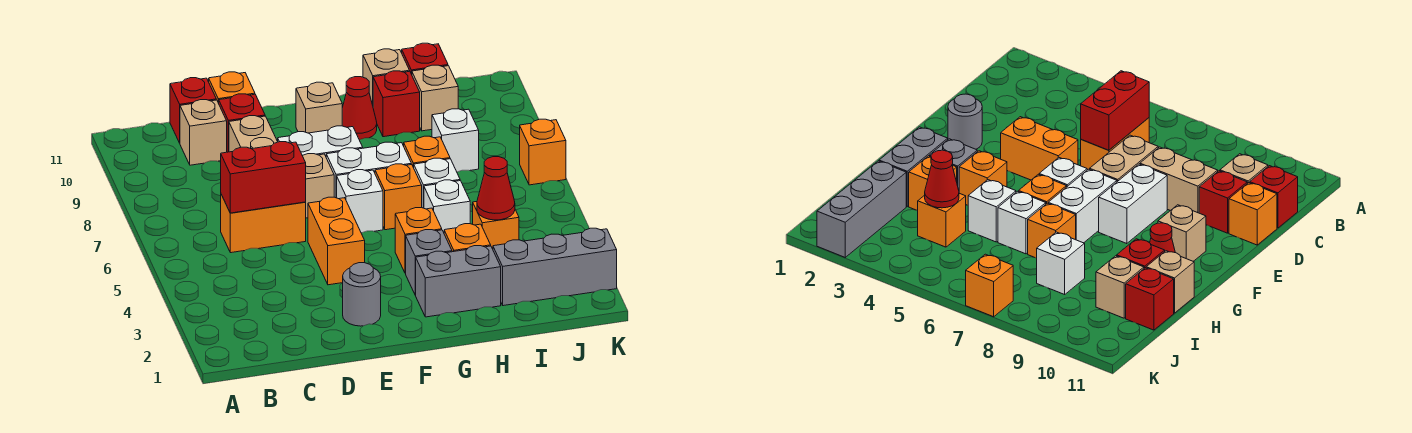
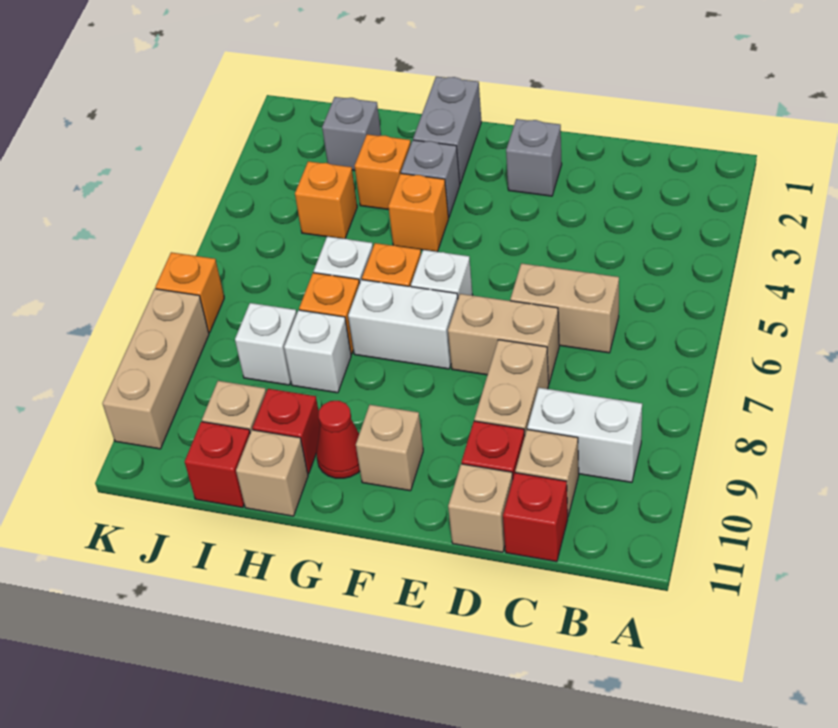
orange 1x2 brick [221,195,306,253] -> tan 1x2 brick [510,263,619,353]
red 1x2 brick [221,142,306,213] -> none
orange 1x1 brick [209,72,255,103] -> tan 1x1 brick [448,464,513,552]
grey 1x1 round brick [343,263,381,326] -> grey 1x1 brick [506,119,562,196]
orange 1x2 brick [308,197,365,285] -> none
white 1x2 brick [278,126,363,156] -> white 1x2 brick moved to [527,388,642,482]
grey 1x2 brick [416,246,501,317] -> grey 1x2 brick turned to [413,77,481,184]
white 1x1 brick [424,180,470,232] -> white 1x1 brick moved to [284,310,351,393]
grey 1x3 brick [493,228,617,306] -> grey 1x1 brick [322,97,381,171]
red 1x1 cone [477,157,515,220] -> none
none -> tan 1x3 brick [102,289,209,449]

